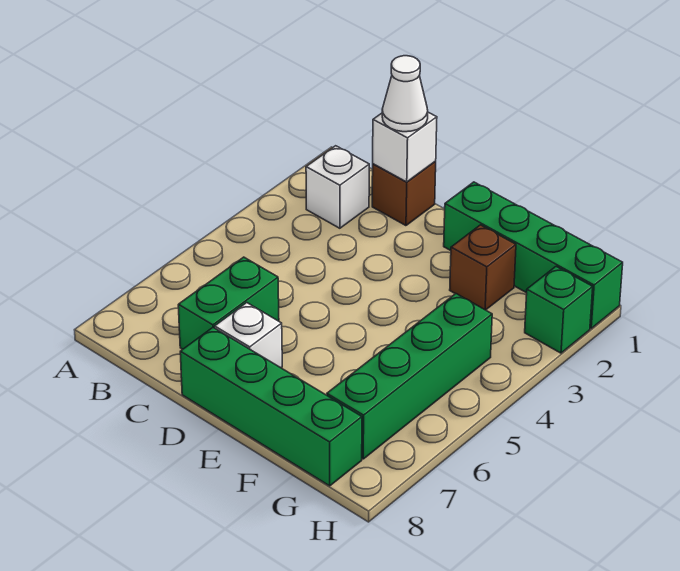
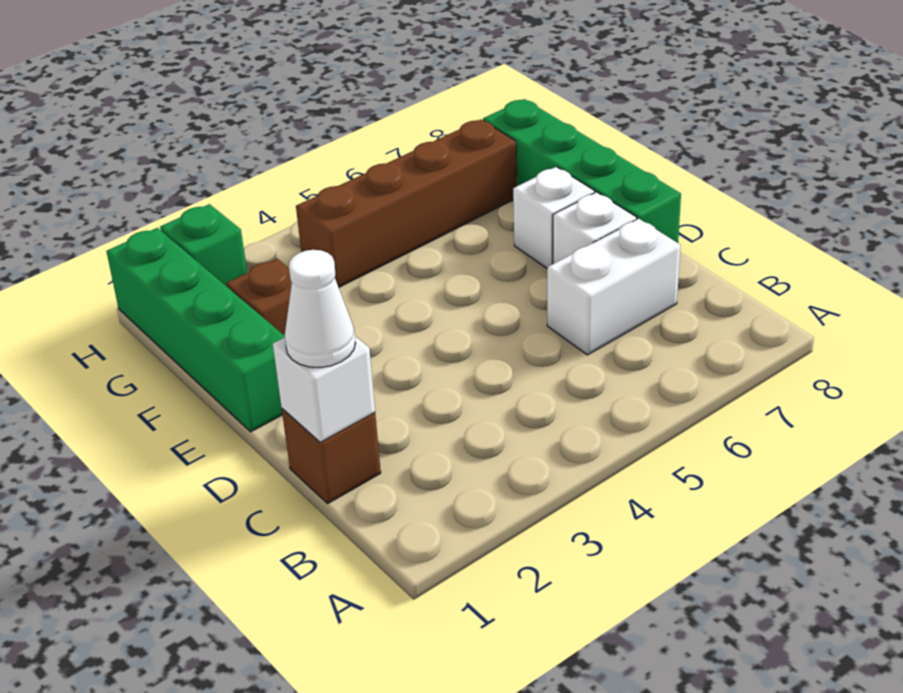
white 1x1 brick [306,146,369,228] -> white 1x1 brick moved to [513,167,595,268]
green 1x2 brick [178,257,279,349] -> white 1x2 brick [547,219,680,355]
green 1x4 brick [327,294,492,459] -> brown 1x4 brick [296,119,517,287]

